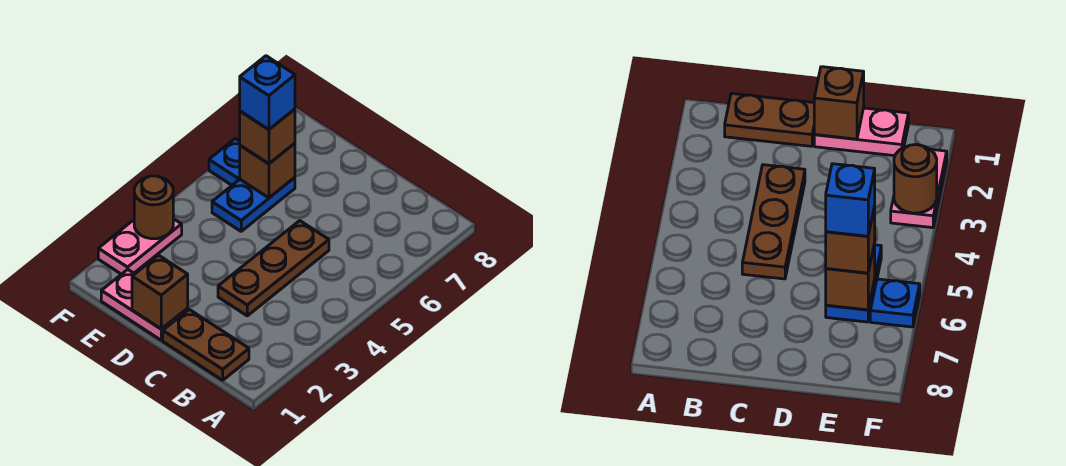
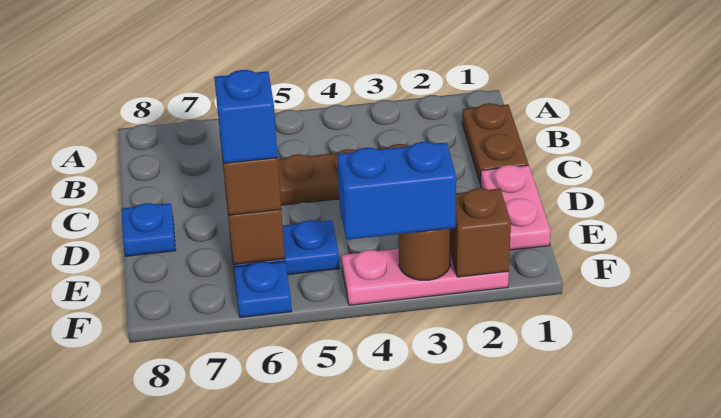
brown 1x1 brick [132,255,188,329] -> brown 1x1 brick moved to [450,188,511,277]
none -> blue 1x1 plate [121,203,176,256]
pink 1x2 plate [98,219,182,274] -> pink 1x3 plate [342,249,509,305]
none -> blue 1x2 brick [337,142,456,240]

